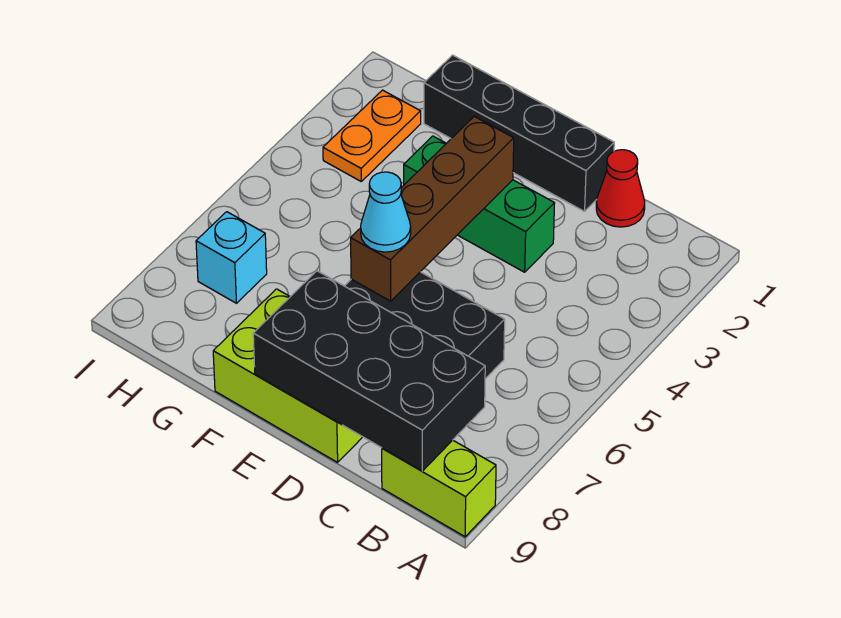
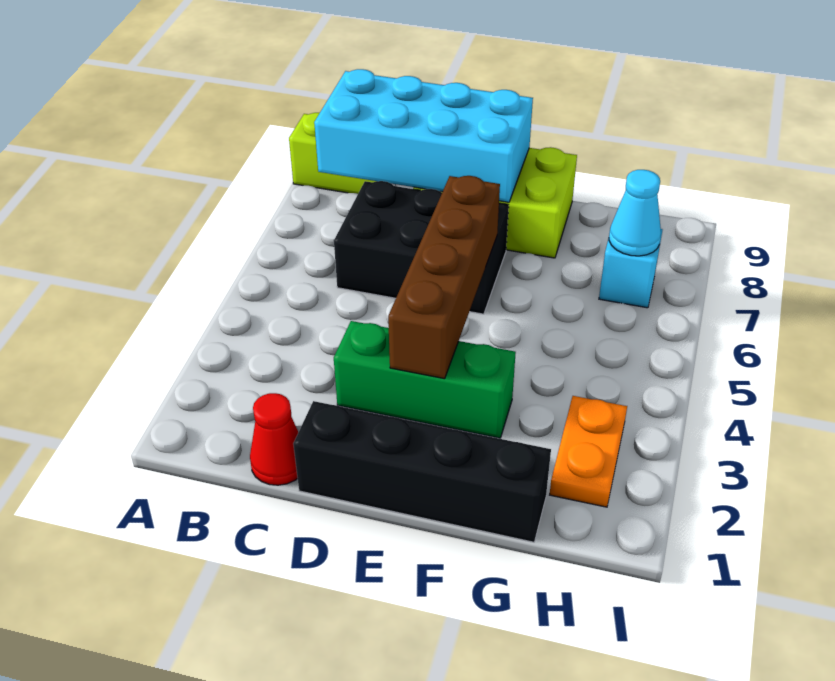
black 2x4 brick [253,271,485,471] -> cyan 2x4 brick [314,69,533,202]
cyan 1x1 cone [361,172,411,252] -> cyan 1x1 cone moved to [609,170,661,256]

